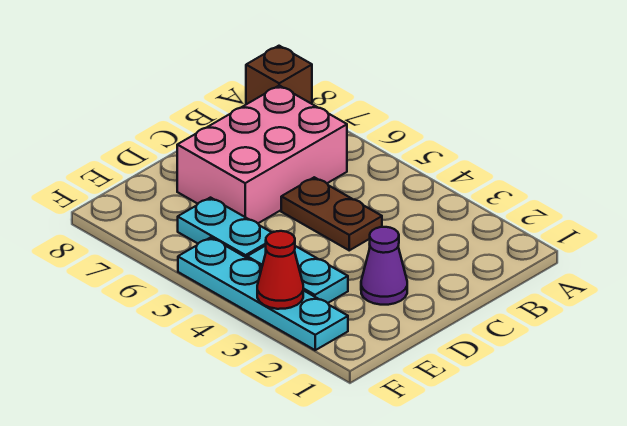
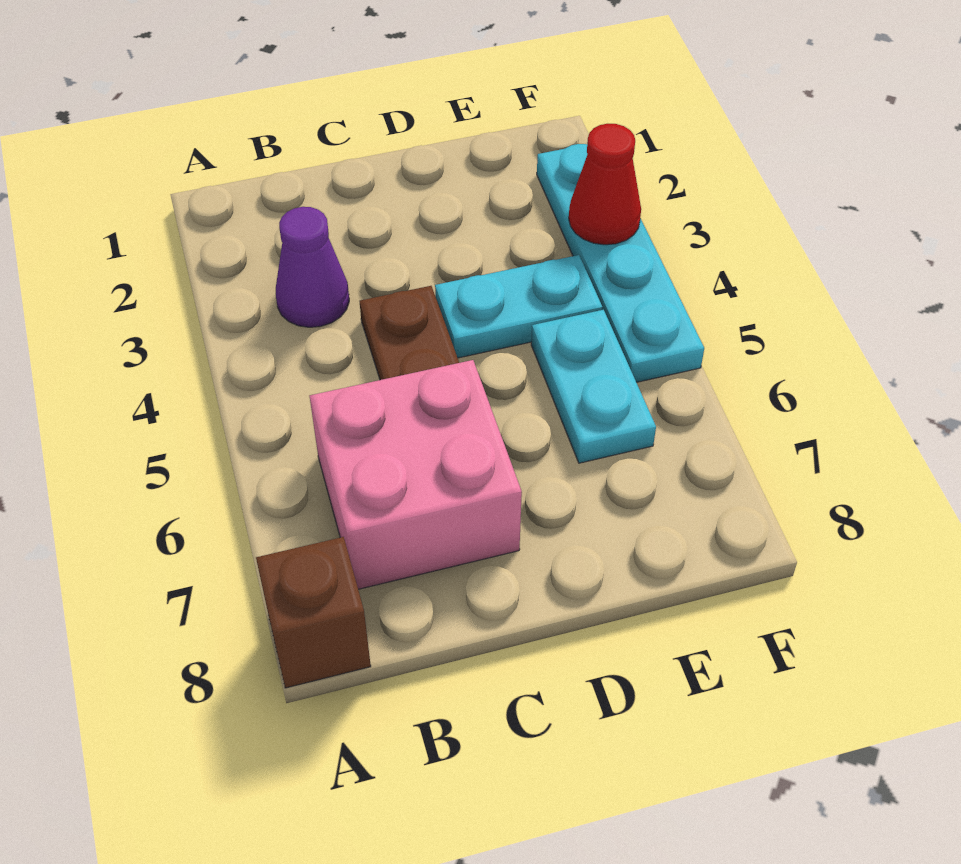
pink 2x3 brick [177,86,347,223] -> pink 2x2 brick [310,360,522,589]
purple 1x1 cone [361,227,407,305] -> purple 1x1 cone moved to [276,207,349,327]
cyan 1x2 plate [247,246,348,303] -> cyan 1x2 plate turned to [435,255,602,358]

